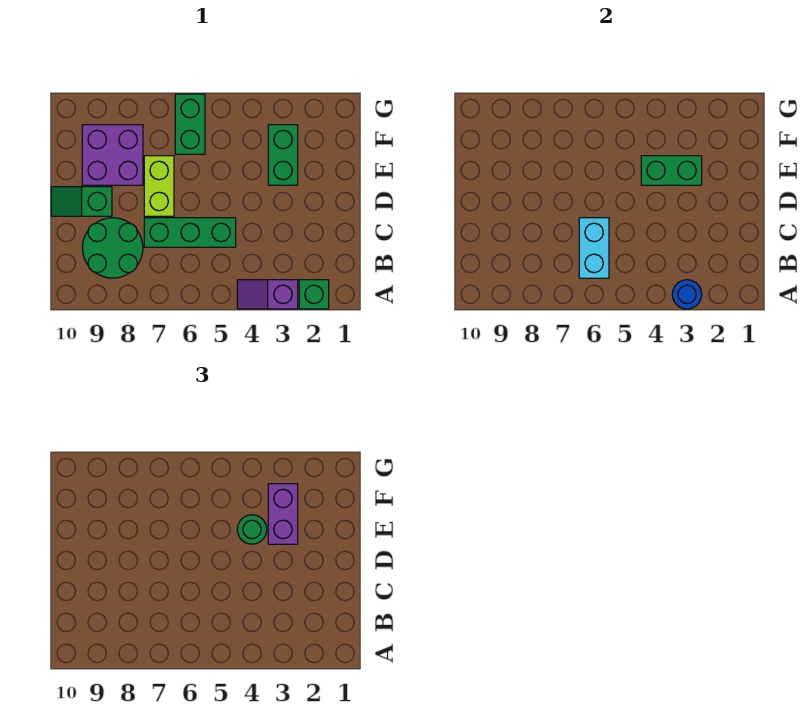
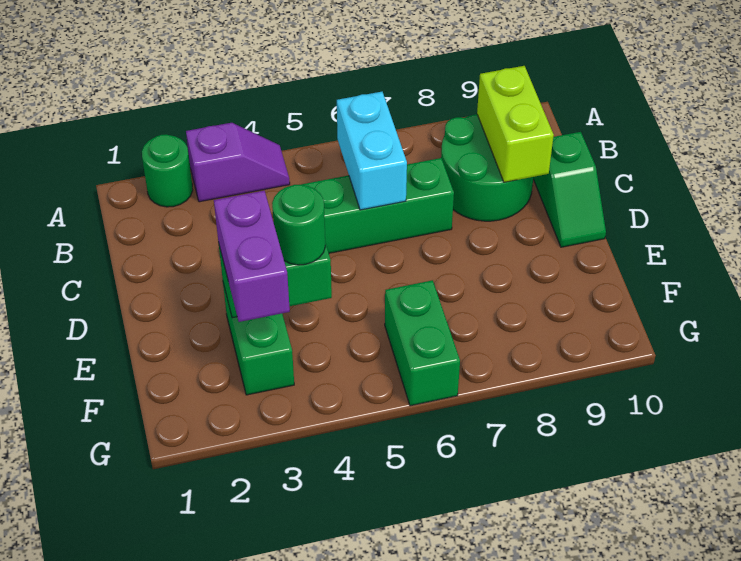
green 1x1 brick [299,280,329,309] -> green 1x1 round brick [142,134,193,207]
blue 1x1 round brick [672,280,702,309] -> none
lime 1x2 brick [144,156,174,216] -> lime 1x2 brick moved to [477,66,554,182]
green 1x2 slope [51,187,112,216] -> green 1x2 slope turned to [533,132,606,247]
purple 2x2 brick [82,125,143,185] -> none

